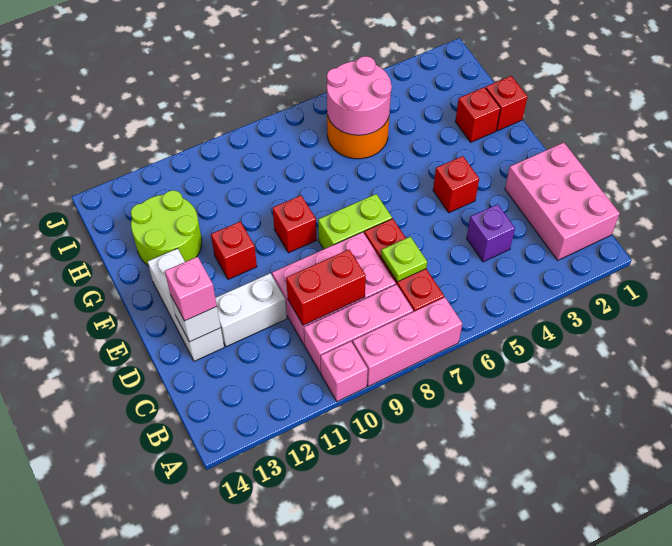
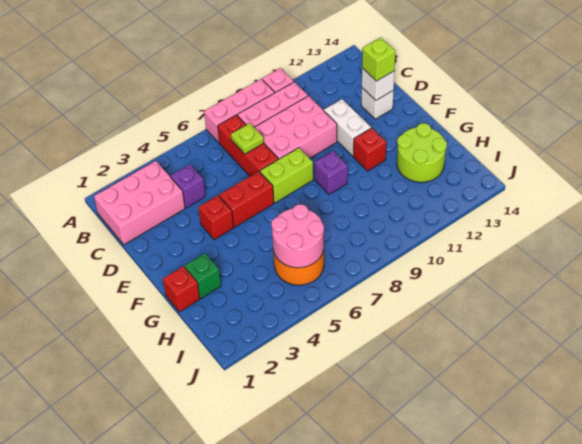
pink 2x3 brick [505,143,620,260] -> pink 2x3 brick turned to [94,161,185,245]
red 1x2 brick [286,250,366,325] -> red 1x2 brick moved to [219,171,274,227]
white 1x2 brick [216,273,287,347] -> white 1x2 brick turned to [324,99,371,156]
white 1x3 brick [148,248,224,361] -> white 1x1 brick [361,88,394,119]
pink 1x1 brick [165,257,217,321] -> lime 1x1 brick [362,37,396,81]
red 1x1 brick [273,195,317,253] -> purple 1x1 brick [315,151,348,194]
red 1x1 brick [455,87,500,142] -> green 1x1 brick [185,253,221,299]

